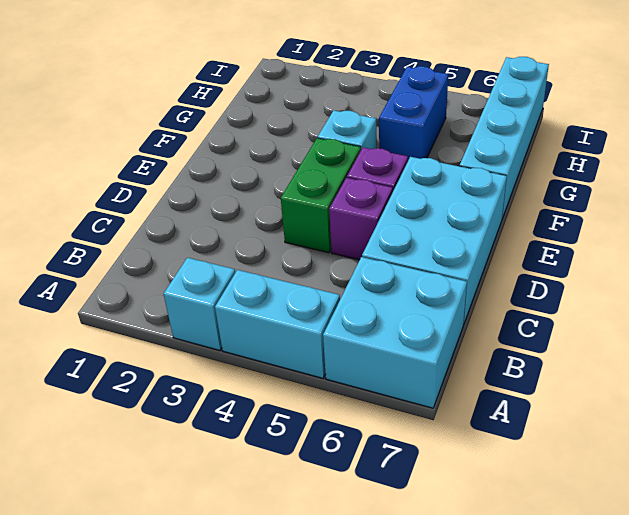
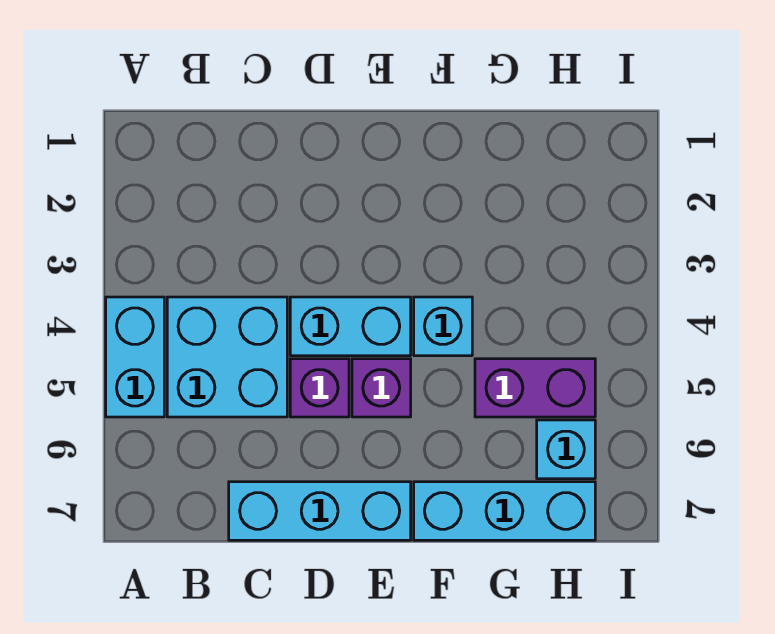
cyan 1x1 brick [164,258,235,350] -> cyan 1x1 brick moved to [537,420,595,479]
cyan 2x2 brick [323,257,467,408] -> cyan 2x2 brick moved to [167,297,287,417]
cyan 2x3 brick [362,157,507,325] -> cyan 1x3 brick [229,482,411,540]
green 1x2 brick [281,138,361,253] -> cyan 1x2 brick [290,297,411,356]
cyan 1x4 brick [460,57,549,219] -> cyan 1x3 brick [414,482,595,540]
blue 1x2 brick [379,66,448,160] -> purple 1x2 brick [475,359,595,417]

